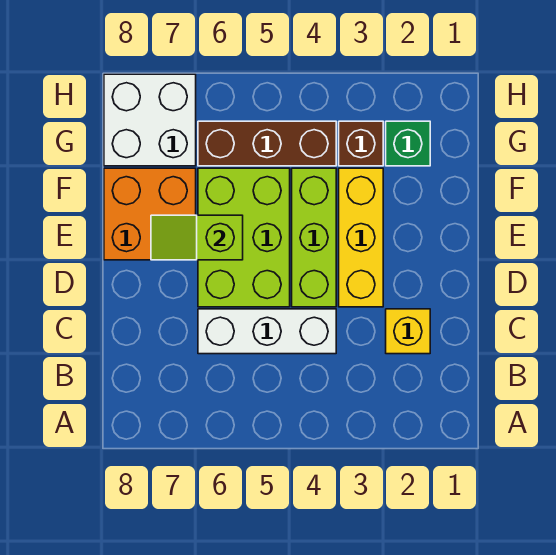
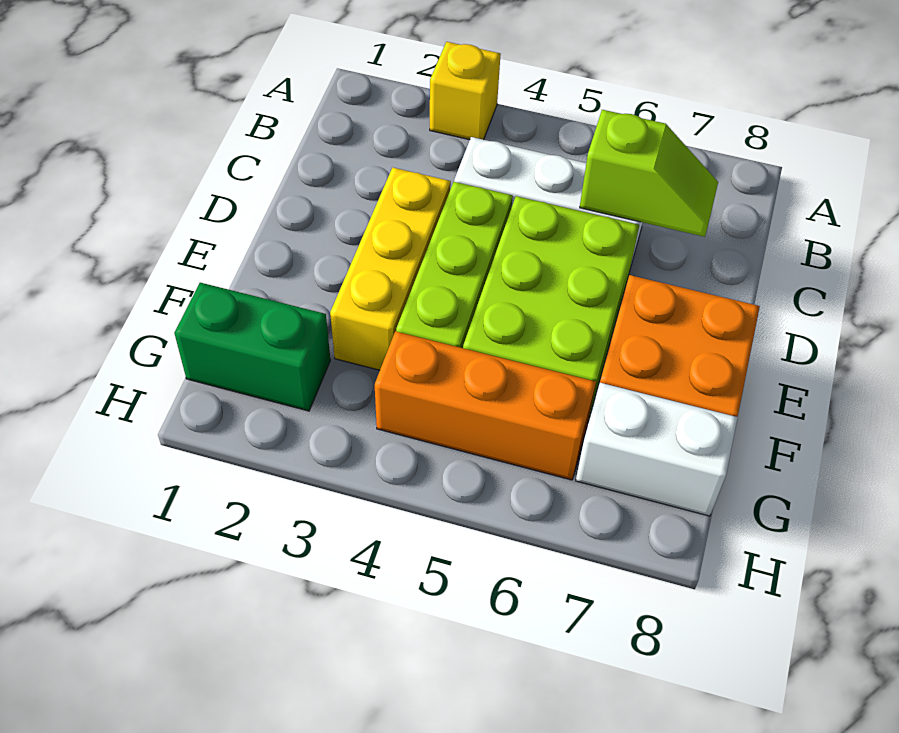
yellow 1x1 brick [386,309,430,354] -> yellow 1x1 brick moved to [430,42,501,140]
lime 1x2 slope [151,215,243,260] -> lime 1x2 slope moved to [580,110,718,237]
green 1x1 brick [386,121,430,166] -> green 1x2 brick [174,283,330,411]
brown 1x1 brick [339,121,383,166] -> none
brown 1x3 brick [198,121,336,166] -> orange 1x3 brick [375,331,596,480]
white 2x2 brick [104,74,196,166] -> white 1x2 brick [576,383,738,516]

